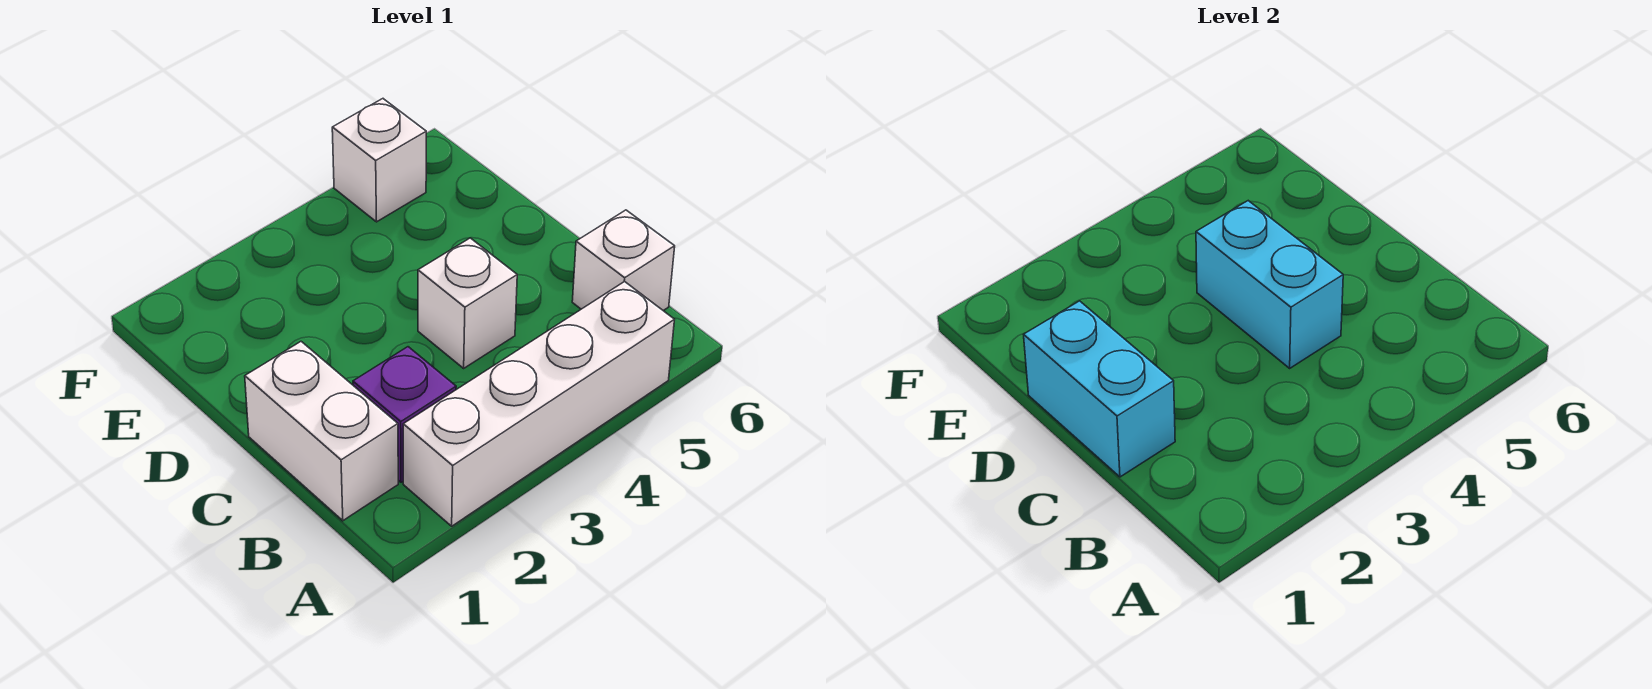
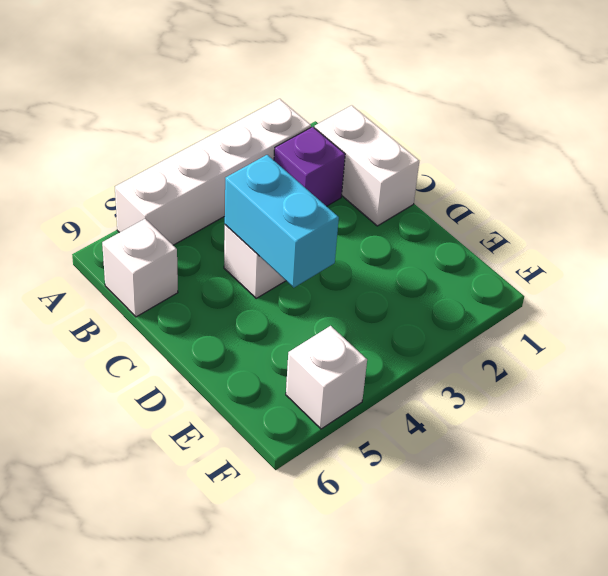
cyan 1x2 brick [1024,301,1175,477] -> none

